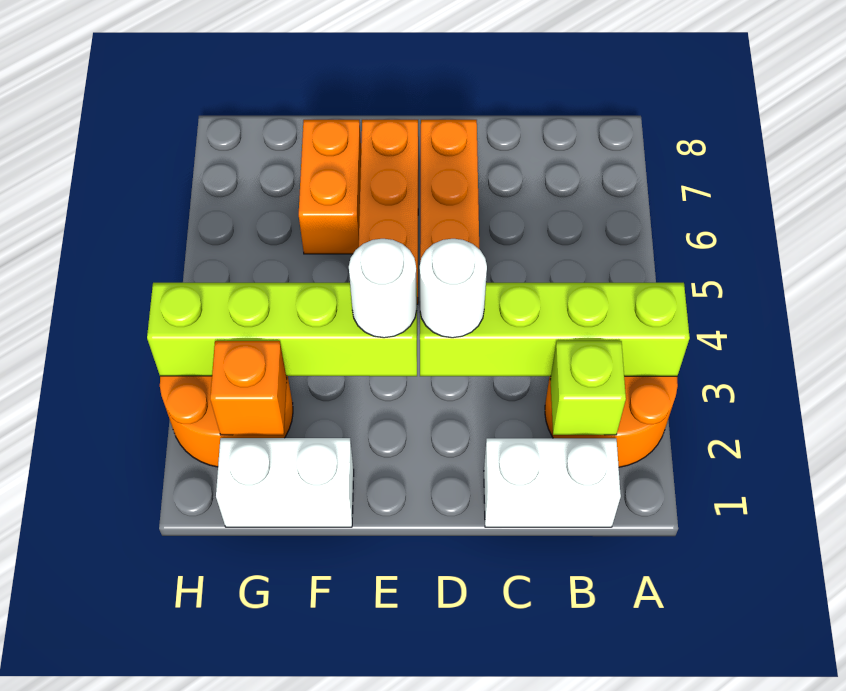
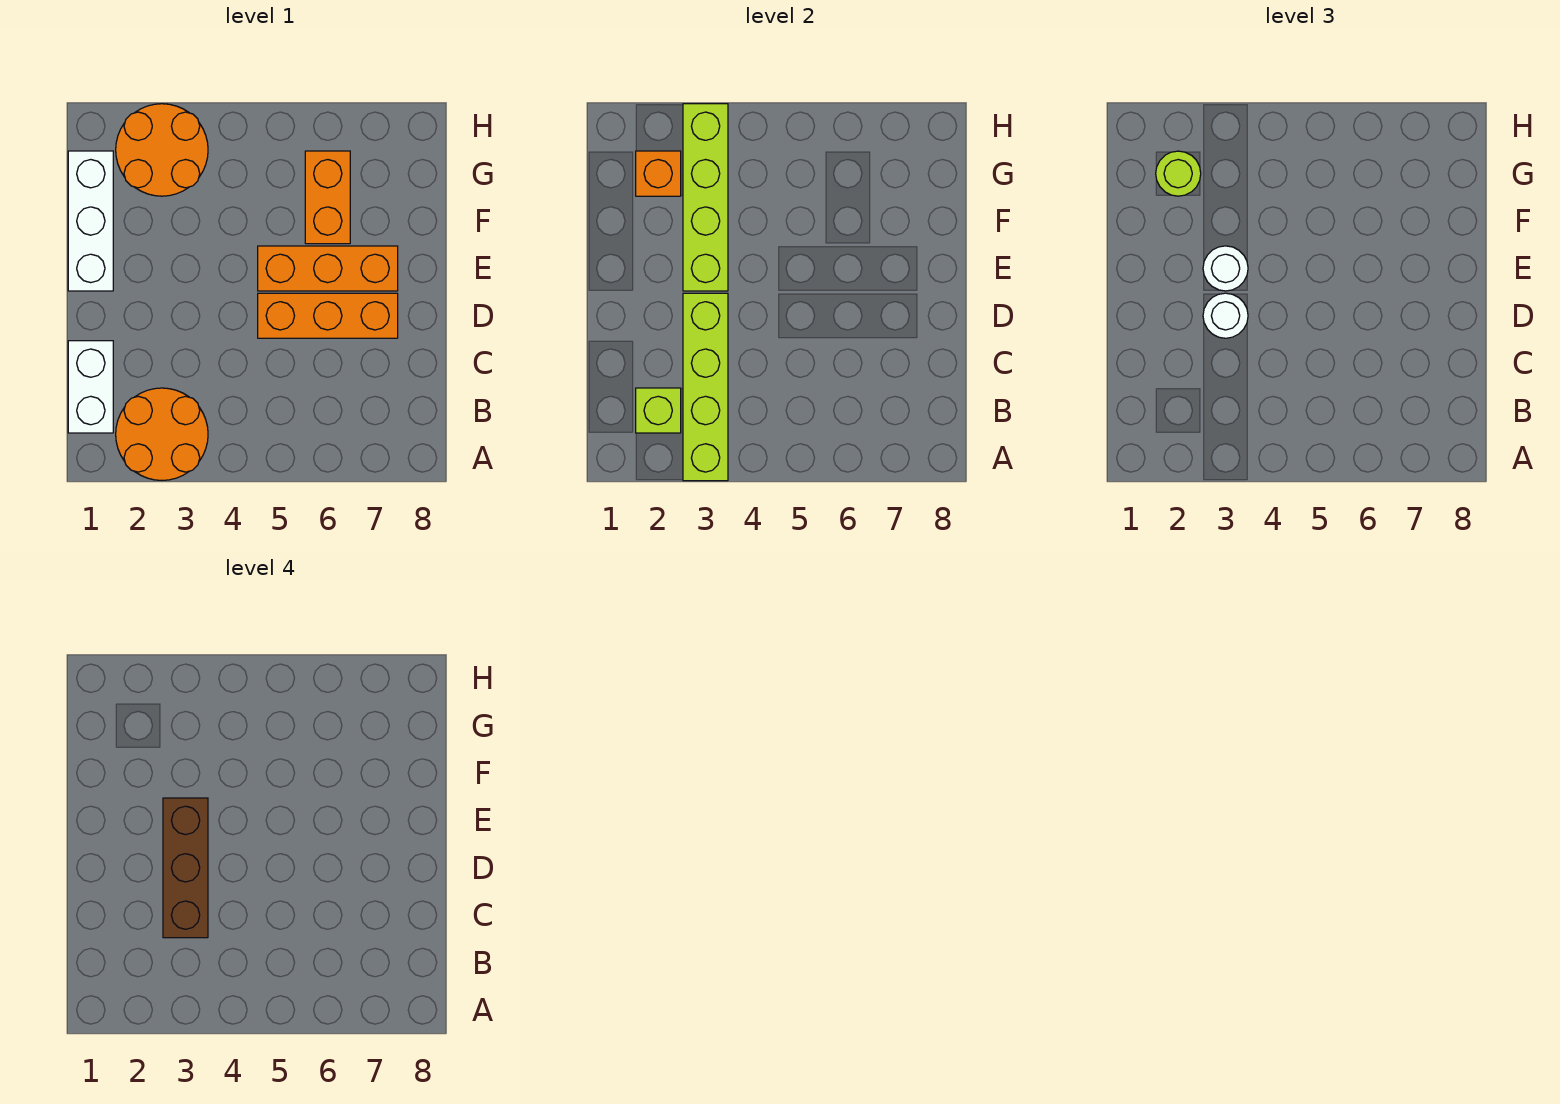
none -> brown 1x3 brick [163,798,208,938]
white 1x2 brick [216,438,354,527] -> white 1x3 brick [68,151,113,291]
orange 1x2 brick [299,120,361,254] -> orange 1x2 brick turned to [305,151,350,244]
none -> lime 1x1 round brick [1156,151,1201,196]

